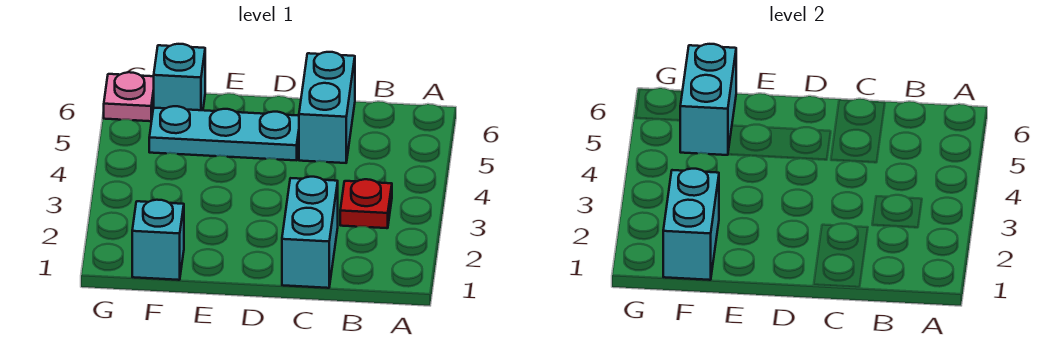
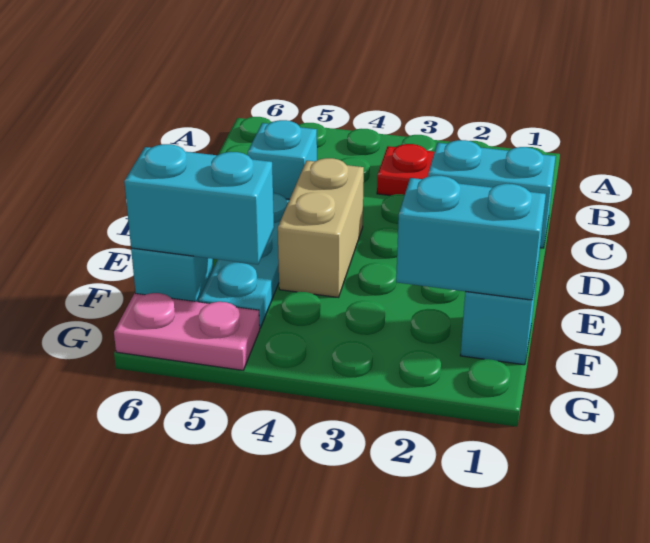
cyan 1x2 brick [299,52,355,163] -> cyan 1x1 brick [248,120,317,199]
none -> tan 1x2 brick [278,158,364,297]
pink 1x1 plate [104,72,154,121] -> pink 1x2 plate [114,293,260,370]

